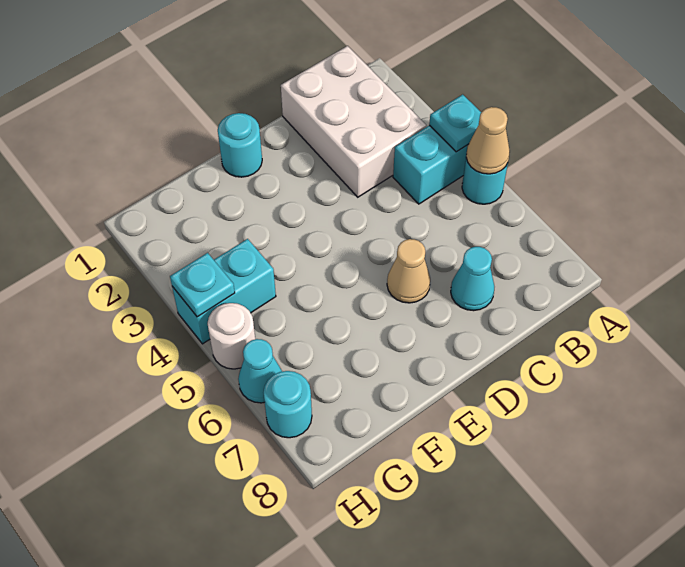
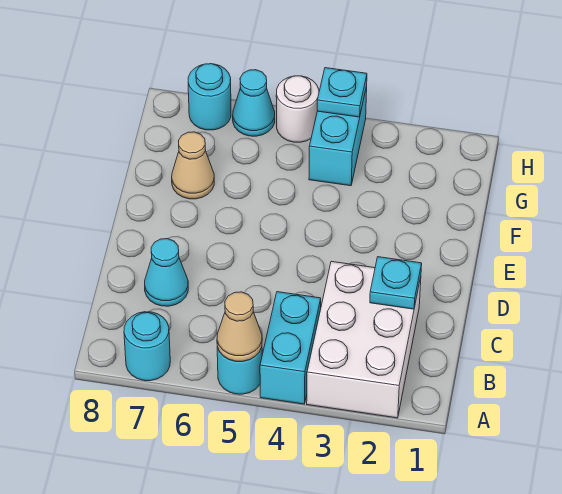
cyan 1x1 plate [429,94,481,152] -> cyan 1x1 plate moved to [370,257,422,309]
white 2x3 brick [281,46,426,197] -> white 2x3 brick turned to [307,261,421,418]
tan 1x1 cone [387,239,430,303] -> tan 1x1 cone moved to [172,132,214,199]
cyan 1x1 round brick [218,113,262,177] -> cyan 1x1 round brick moved to [124,312,170,381]

